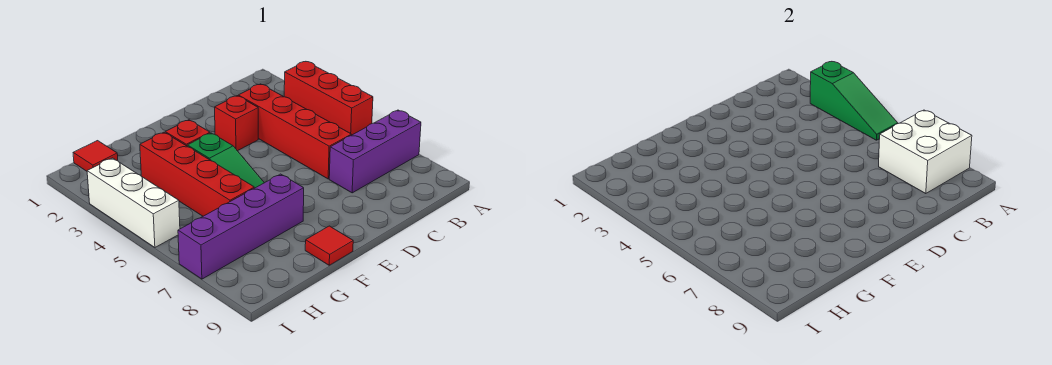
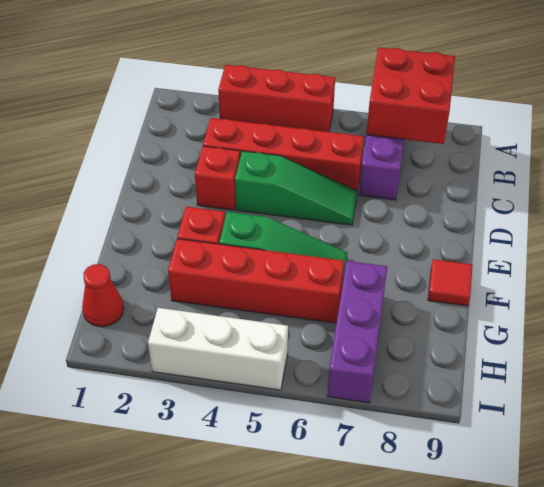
green 1x3 slope [810,62,898,140] -> green 1x3 slope moved to [235,151,357,225]
white 2x2 brick [879,110,972,194] -> red 2x2 brick [366,47,455,144]
purple 1x4 brick [178,174,304,279] -> purple 1x3 brick [327,261,387,403]
red 1x1 tile [73,141,118,171] -> red 1x1 cone [82,264,124,327]

